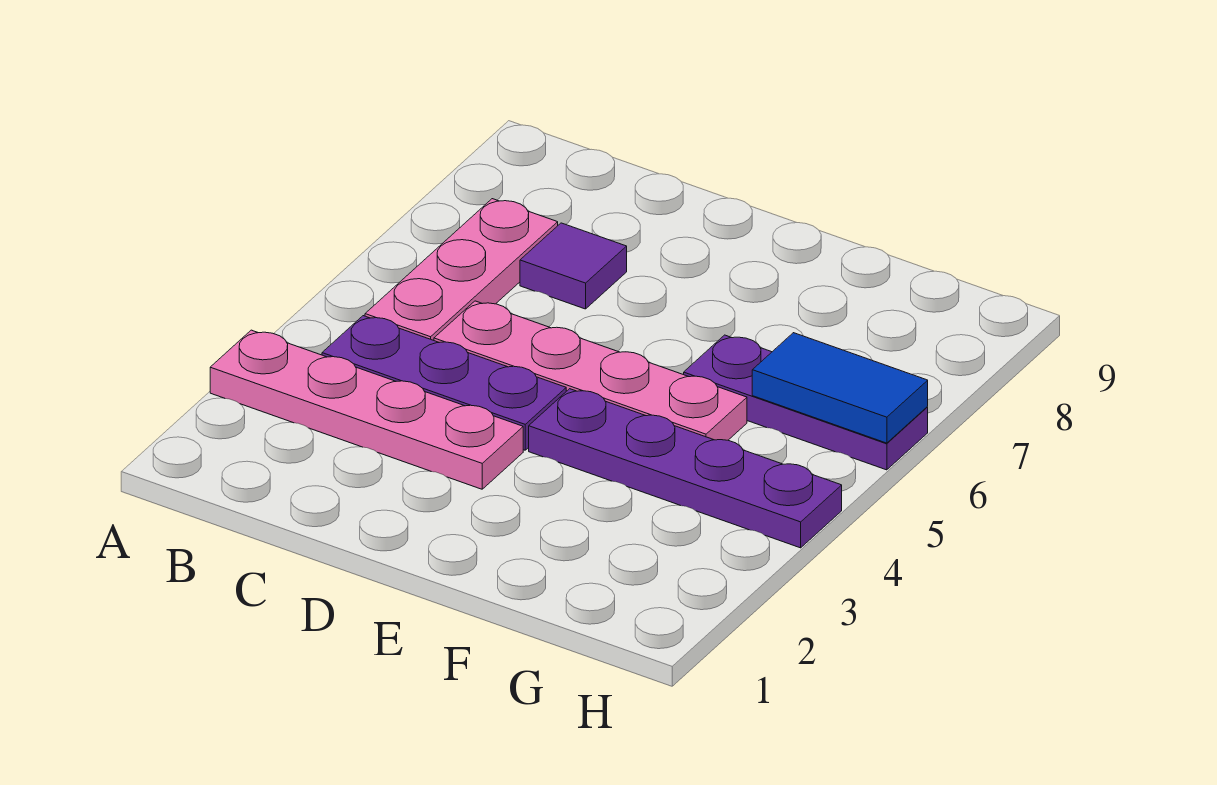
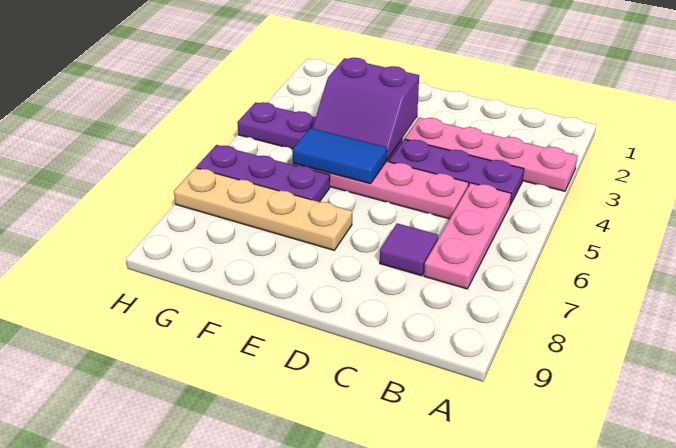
none -> purple 2x2 slope [313,58,419,159]
none -> tan 1x4 plate [174,168,352,250]
blue 1x2 tile [752,333,928,443] -> blue 1x2 tile moved to [292,128,387,184]

